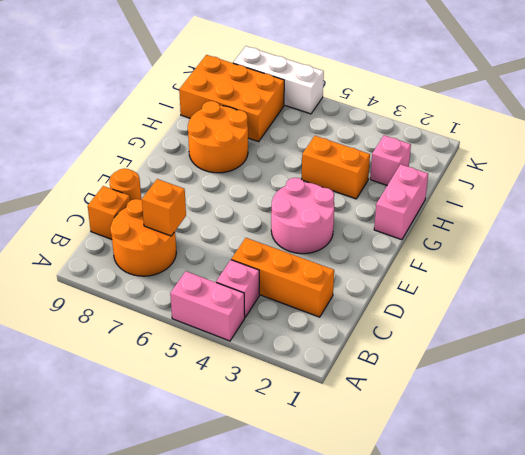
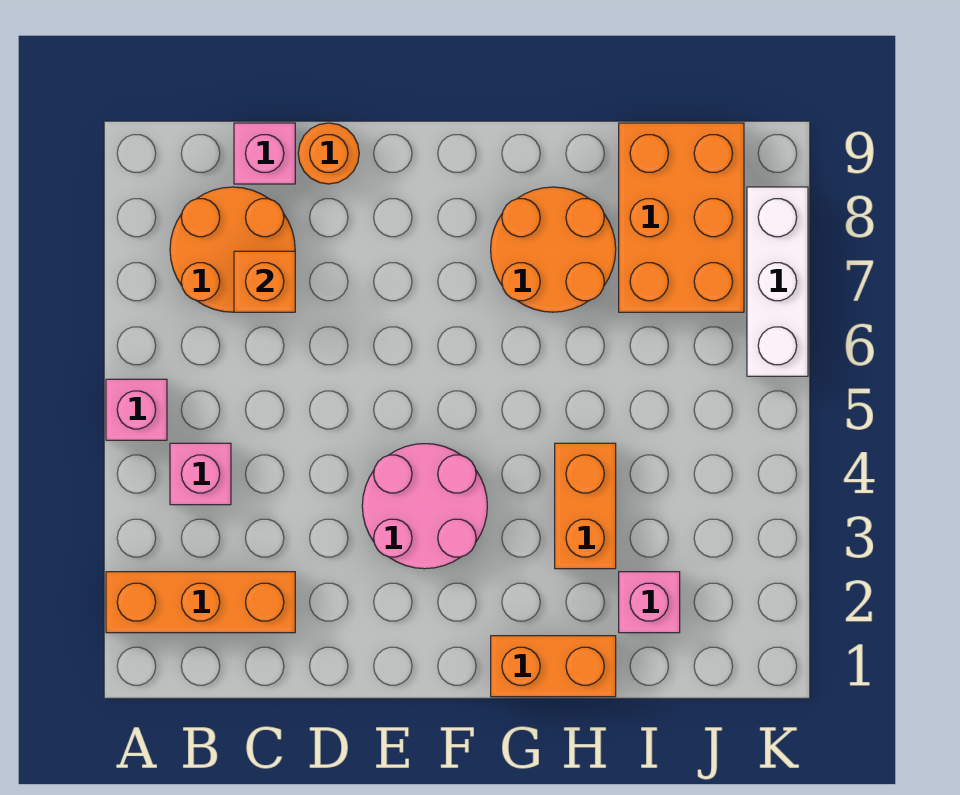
pink 1x2 brick [170,271,245,341] -> pink 1x1 brick [106,379,167,440]
orange 1x3 brick [231,238,334,317] -> orange 1x3 brick turned to [106,572,295,633]
orange 1x1 brick [88,186,130,239] -> pink 1x1 brick [234,123,295,184]
pink 1x2 brick [374,164,428,240] -> orange 1x2 brick [491,636,616,697]

